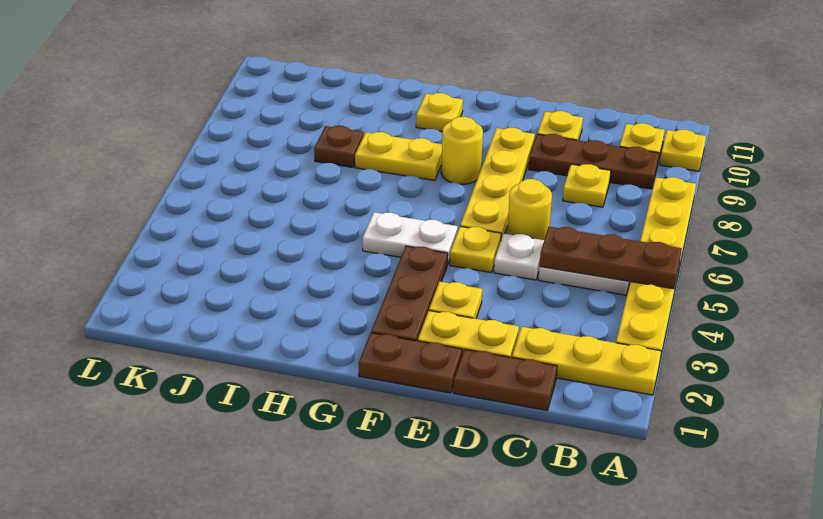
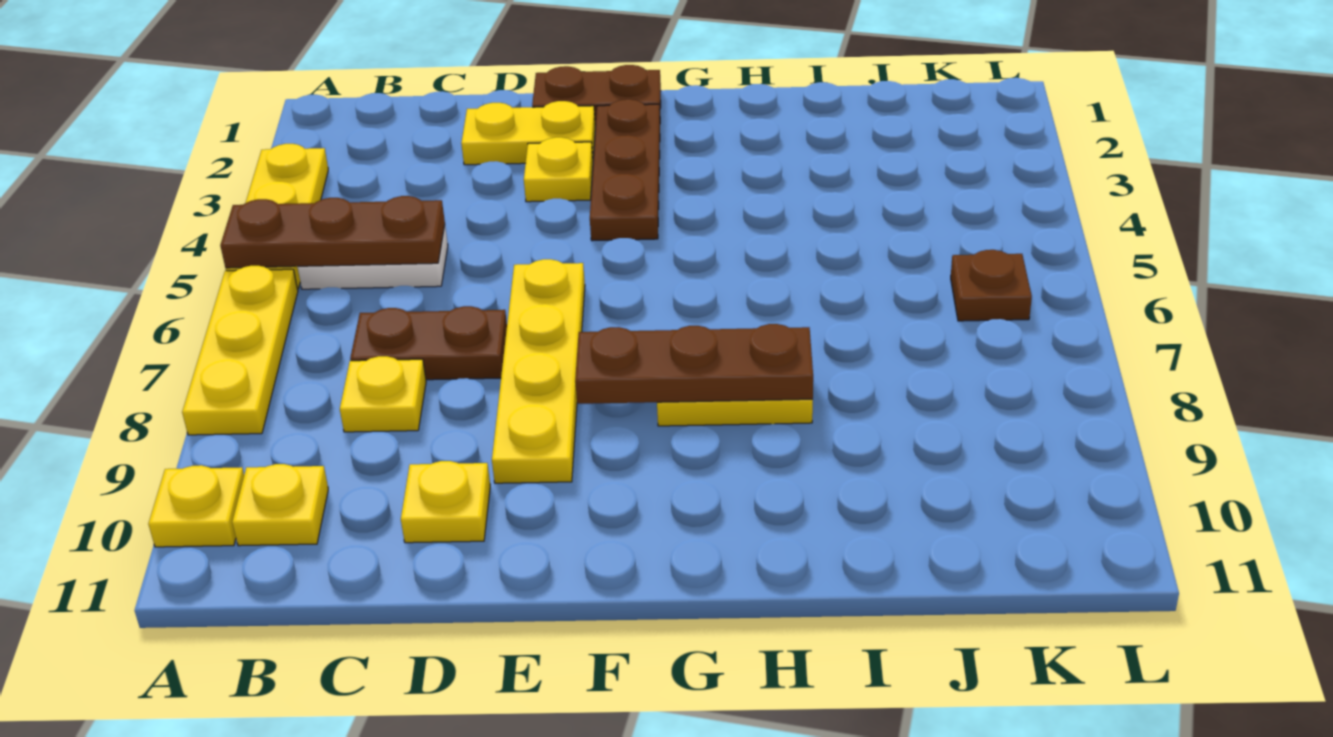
yellow 1x3 plate [512,327,661,395] -> none
brown 1x3 plate [529,134,659,189] -> brown 1x3 plate moved to [575,324,813,404]
brown 1x2 plate [453,349,557,410] -> brown 1x2 plate moved to [350,306,507,380]
white 1x1 plate [494,234,544,280] -> none
yellow 1x1 round brick [507,179,552,240] -> none
yellow 1x1 plate [450,226,501,273] -> none
white 1x2 plate [363,212,458,265] -> none
yellow 1x1 round brick [441,117,483,184] -> none
yellow 1x1 plate [416,93,463,132] -> none
brown 1x1 plate [314,126,364,167] -> brown 1x1 plate moved to [951,250,1032,321]

